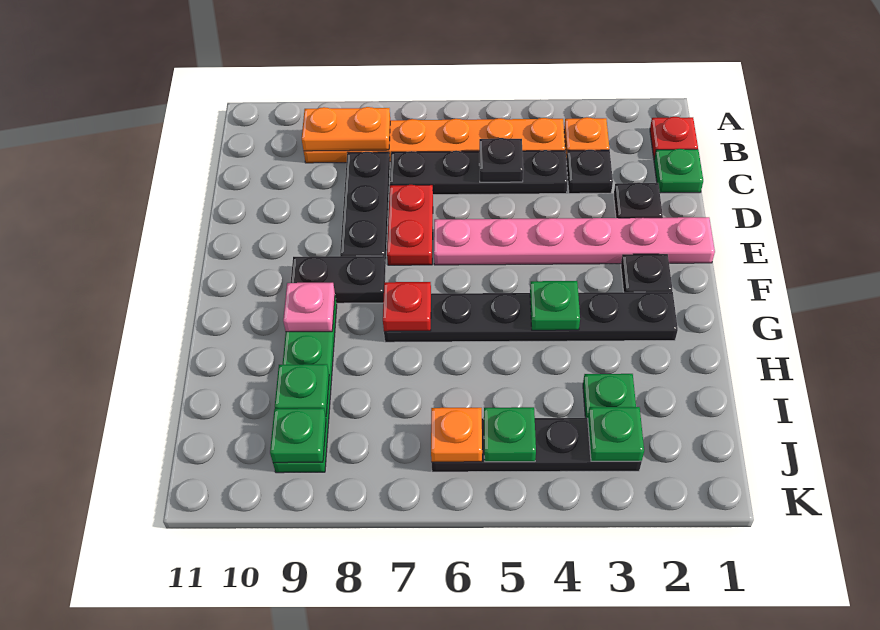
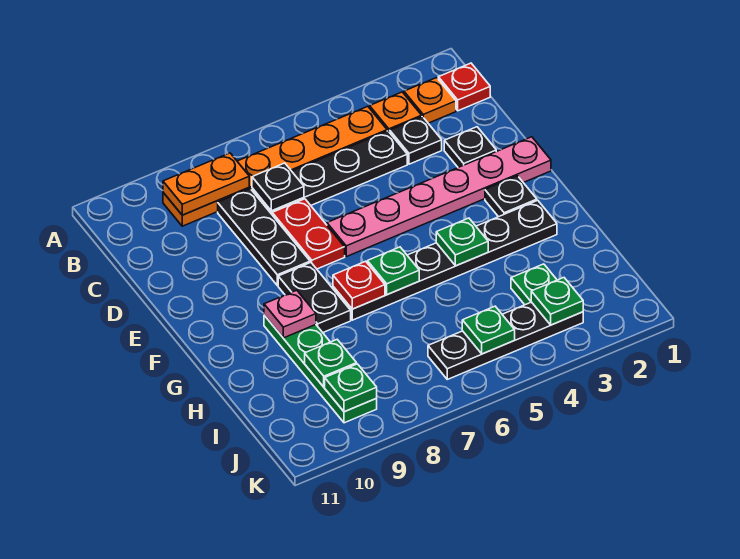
green 1x1 plate [654,149,703,193] -> green 1x1 plate moved to [367,247,419,295]
black 1x1 plate [479,138,523,182] -> black 1x1 plate moved to [252,163,304,211]
black 1x2 plate [291,256,386,303] -> black 1x2 plate turned to [278,263,351,332]
orange 1x1 plate [431,408,482,462] -> orange 1x1 plate moved to [404,78,456,123]

